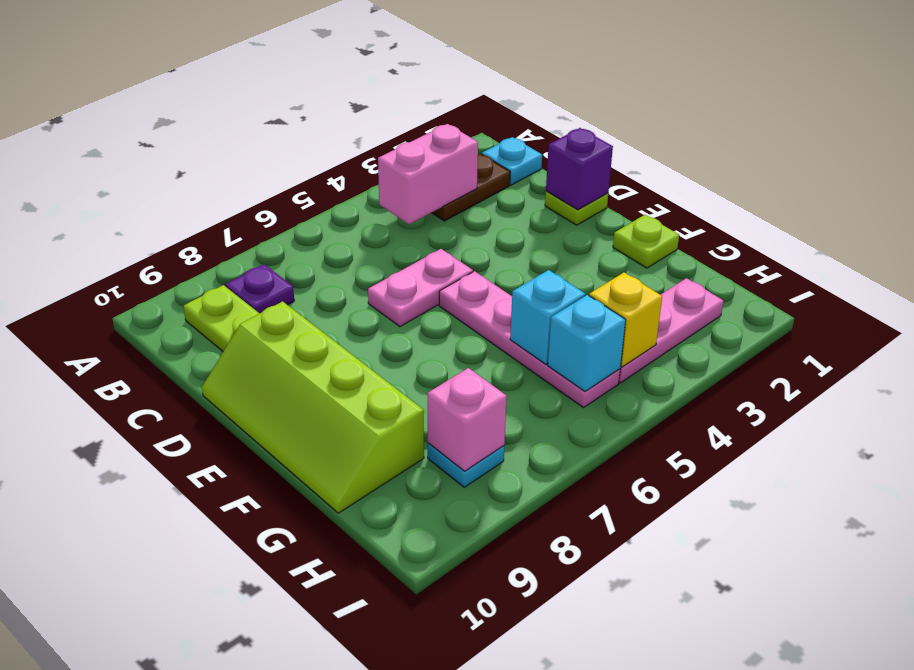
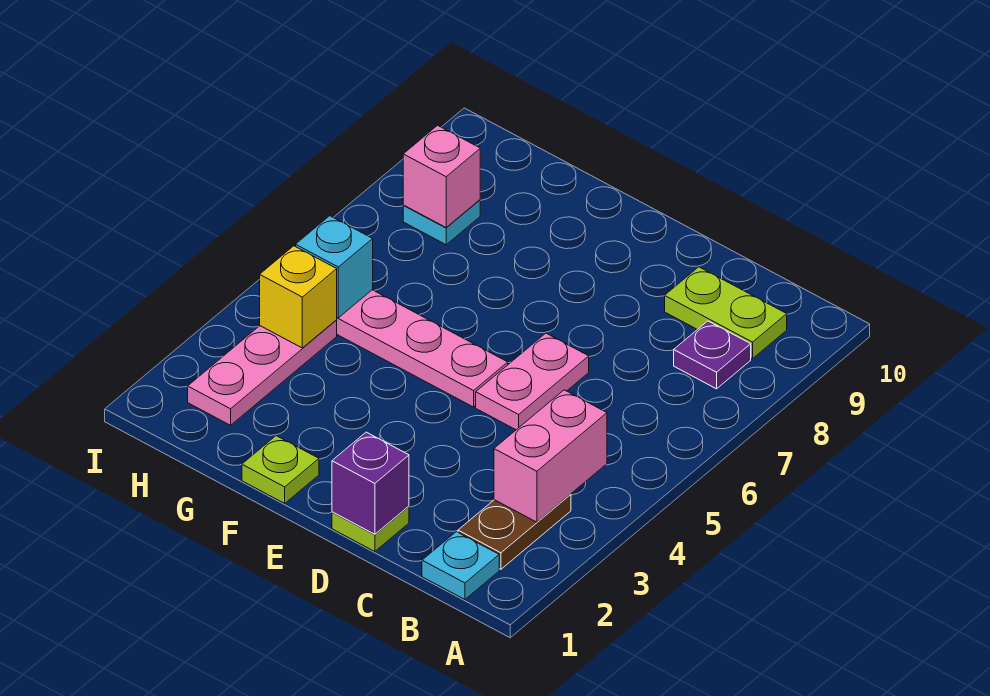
lime 2x4 slope [202,301,424,513] -> none
cyan 1x1 brick [510,270,585,364] -> none

